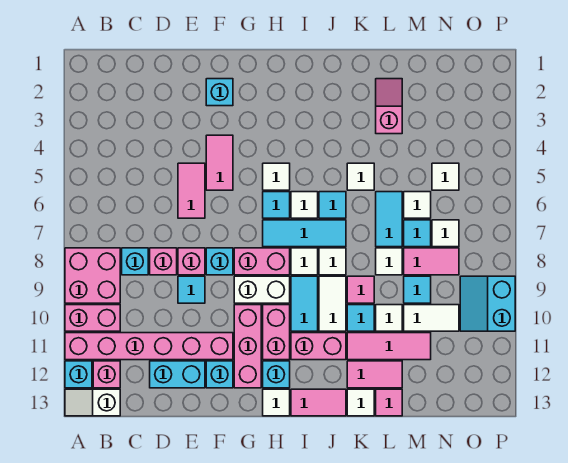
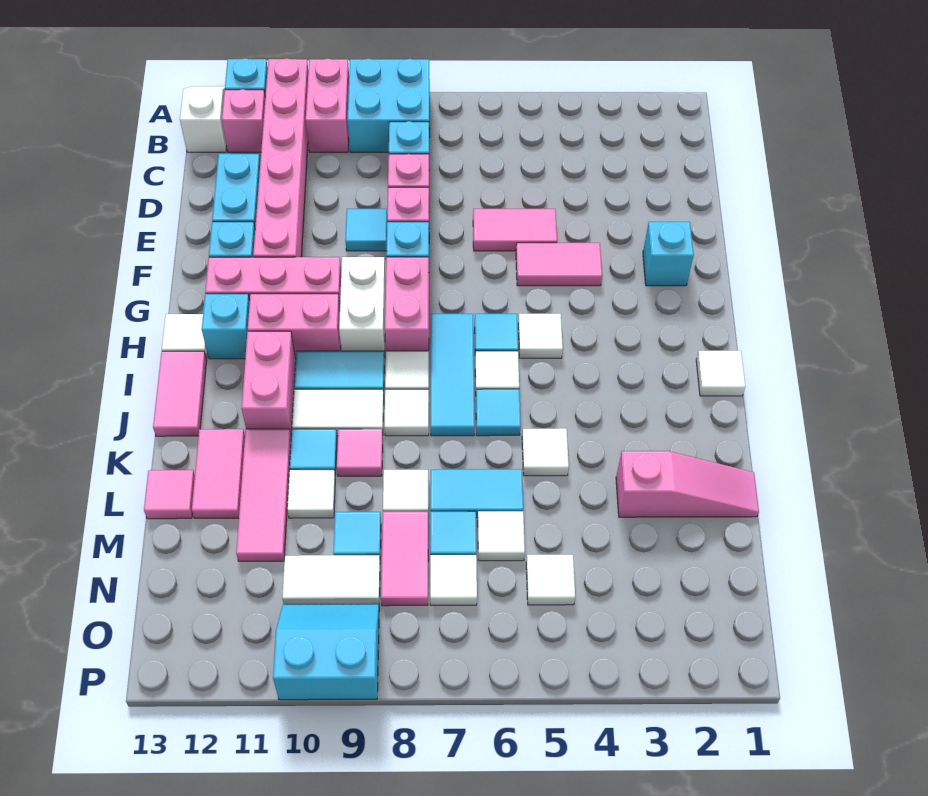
pink 2x2 brick [65,248,120,303] -> cyan 2x2 brick [347,59,430,152]
white 1x1 tile [347,389,374,416] -> white 1x1 tile moved to [696,351,746,396]
pink 1x2 slope [376,79,402,134] -> pink 1x3 slope [616,451,759,517]
white 1x2 tile [404,305,459,331] -> white 1x2 tile turned to [282,555,380,604]

